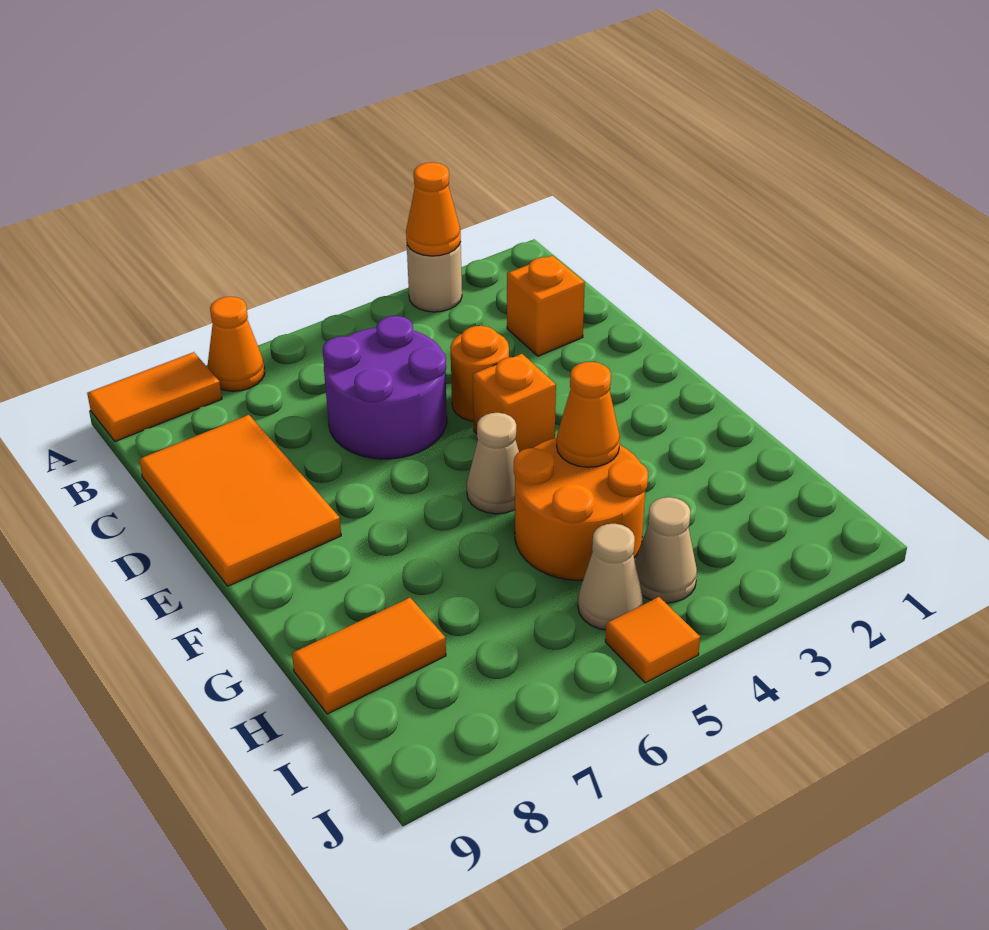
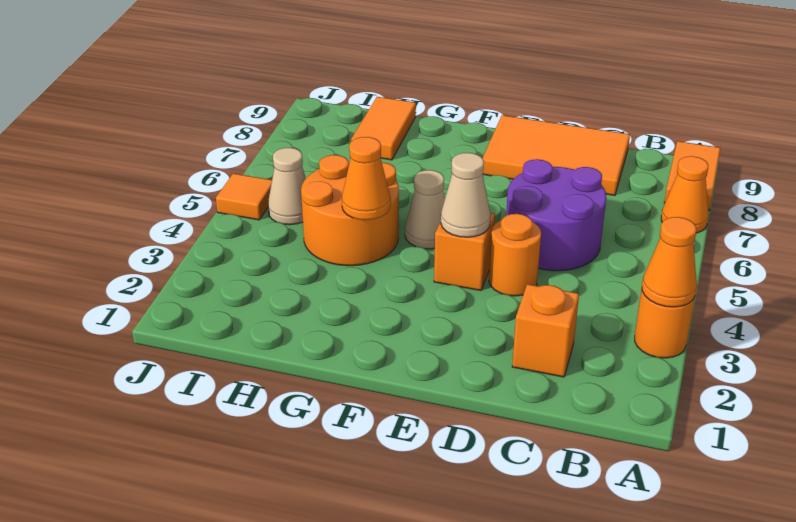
tan 1x1 round brick [407,243,462,312] -> orange 1x1 round brick [635,289,695,358]
tan 1x1 cone [635,497,697,603] -> tan 1x1 cone moved to [441,153,491,237]

